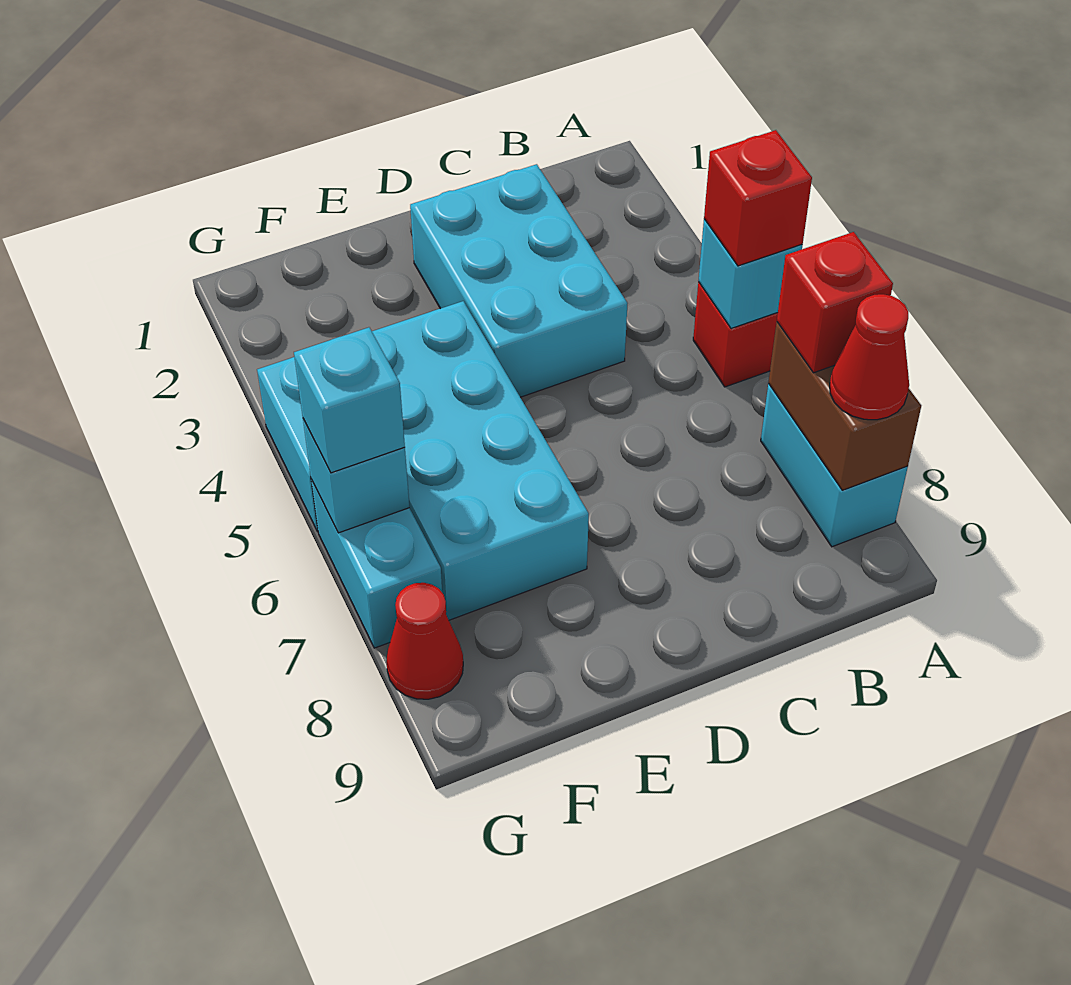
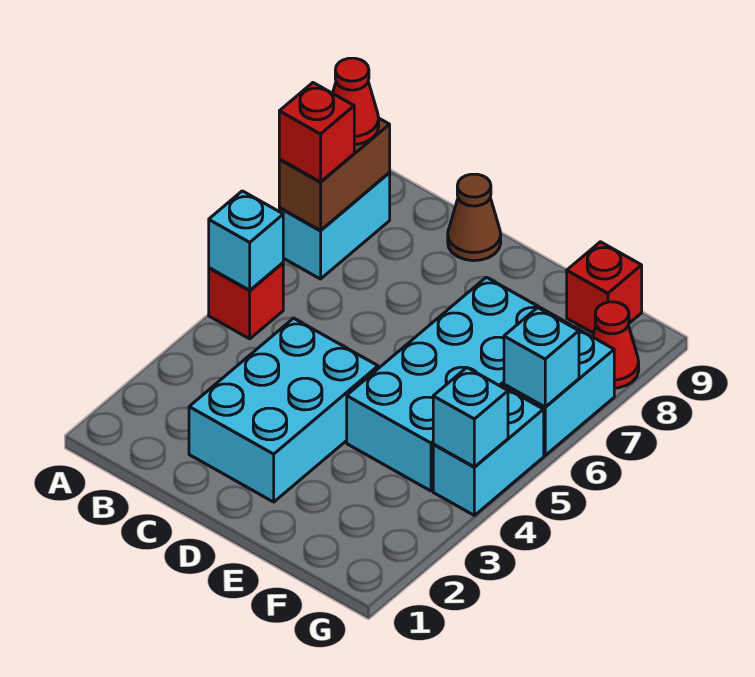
red 1x1 brick [704,130,812,266] -> red 1x1 brick moved to [567,242,642,333]
none -> brown 1x1 cone [448,174,501,261]
cyan 1x1 brick [294,327,405,473] -> cyan 1x1 brick moved to [433,368,508,467]

